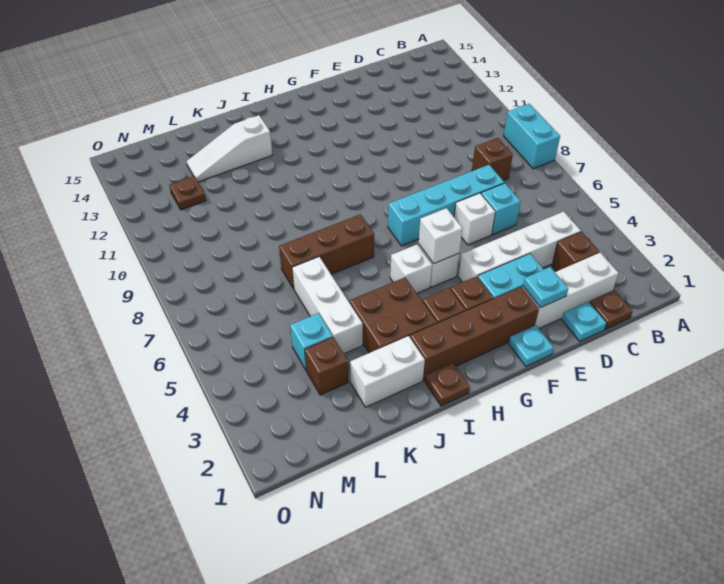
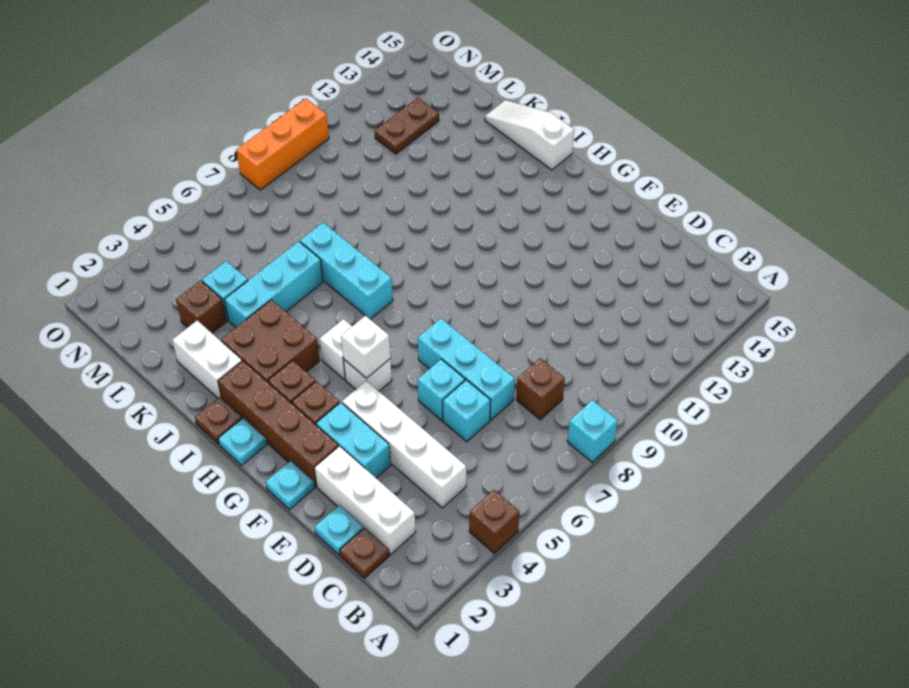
cyan 1x2 brick [504,104,560,169] -> cyan 1x1 brick [567,400,618,462]
brown 1x1 brick [552,232,599,271] -> brown 1x1 brick moved to [469,490,519,553]
cyan 1x4 brick [388,165,504,246] -> cyan 1x3 brick [418,318,515,420]
cyan 1x1 plate [523,267,568,307] -> cyan 1x1 plate moved to [218,418,267,465]
white 1x1 brick [454,193,495,245] -> cyan 1x1 brick [418,359,465,421]
brown 1x3 brick [279,214,374,289] -> cyan 1x3 brick [300,222,393,319]
white 1x3 slope [186,115,272,182] -> white 1x3 slope moved to [485,100,574,170]
white 1x3 brick [292,257,363,353] -> cyan 1x3 brick [225,241,323,328]
brown 1x1 plate [169,176,206,210] -> brown 1x2 plate [375,98,439,154]
none -> orange 1x3 brick [236,99,329,190]

